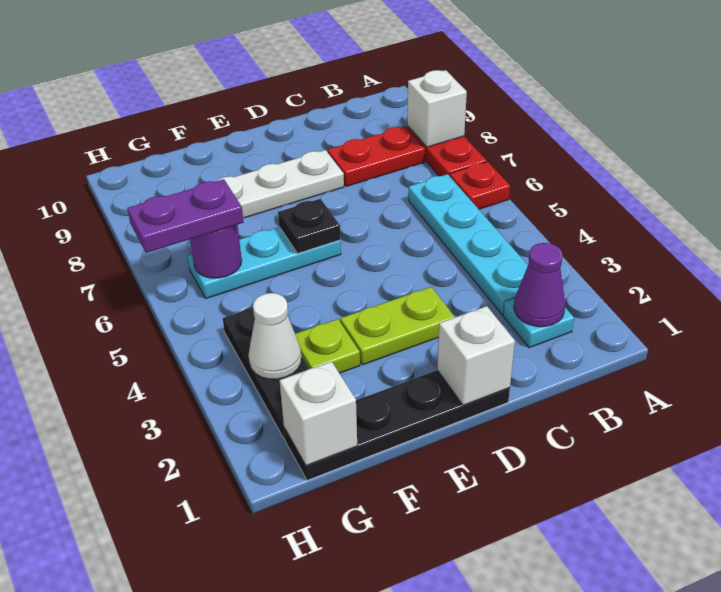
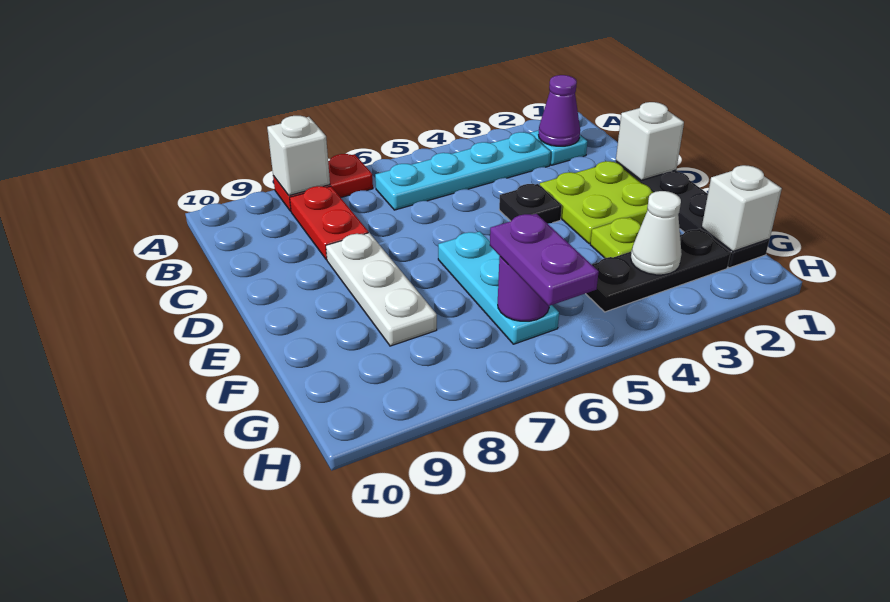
red 1x1 plate [450,162,510,209] -> none
lime 1x2 plate [340,287,455,365] -> lime 2x2 plate [540,161,653,244]
black 1x1 plate [278,199,340,254] -> black 1x1 plate moved to [499,184,562,224]

